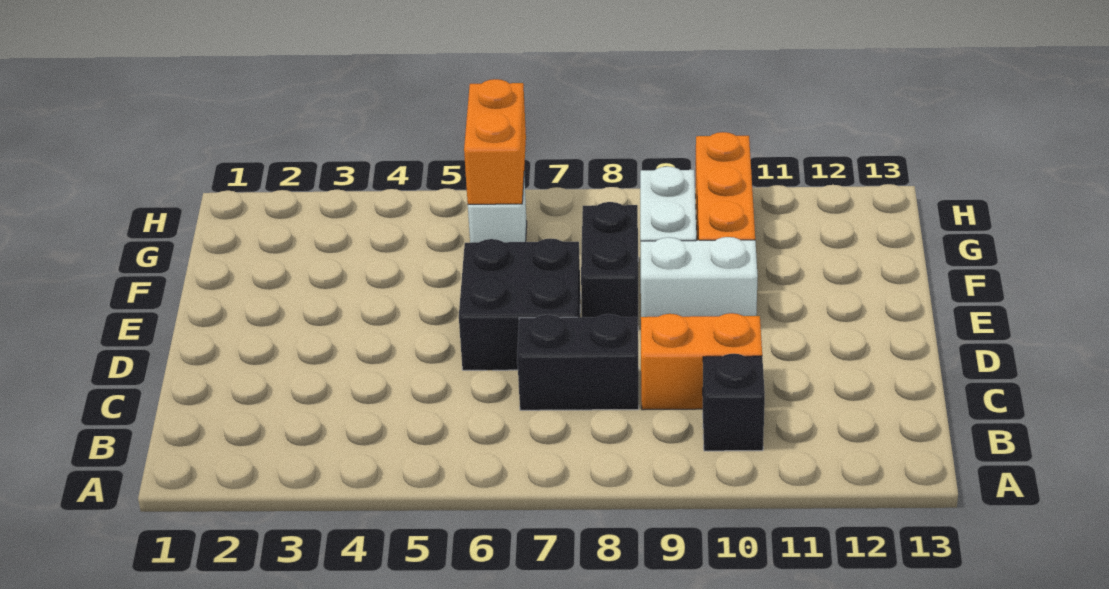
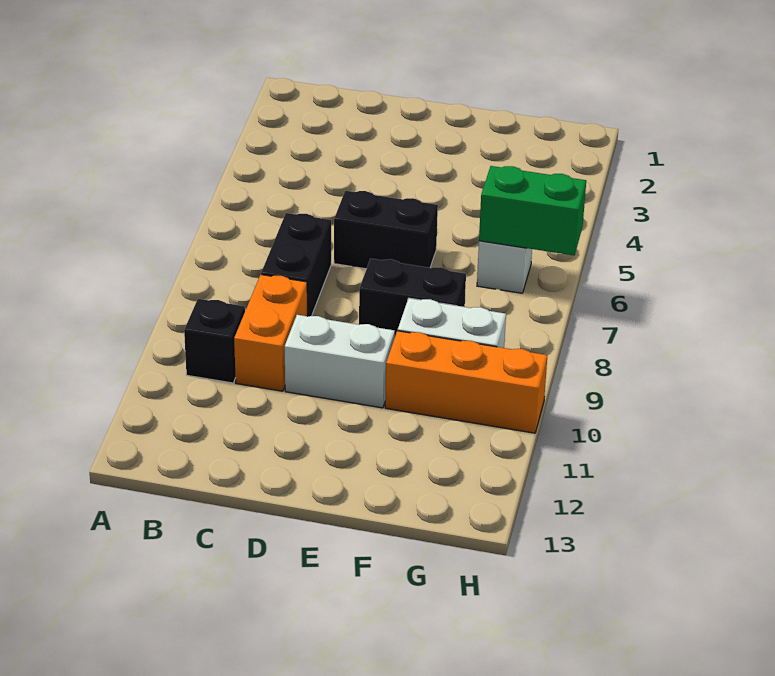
black 2x2 brick [459,239,581,370] -> black 1x2 brick [334,191,438,269]
white 1x2 brick [641,237,758,317] -> white 1x2 brick turned to [285,315,395,408]
orange 1x2 brick [464,79,526,204] -> green 1x2 brick [479,166,586,255]

